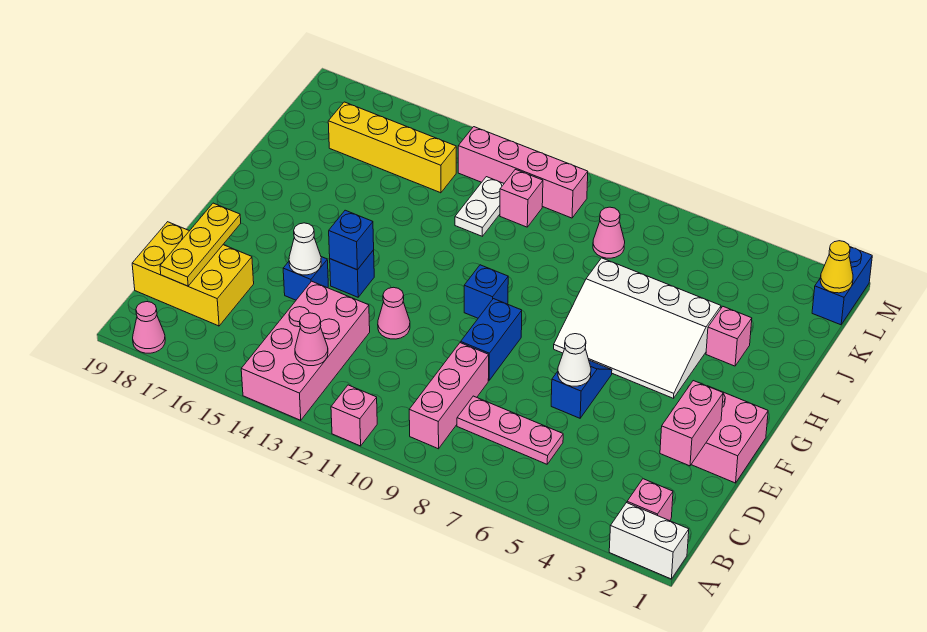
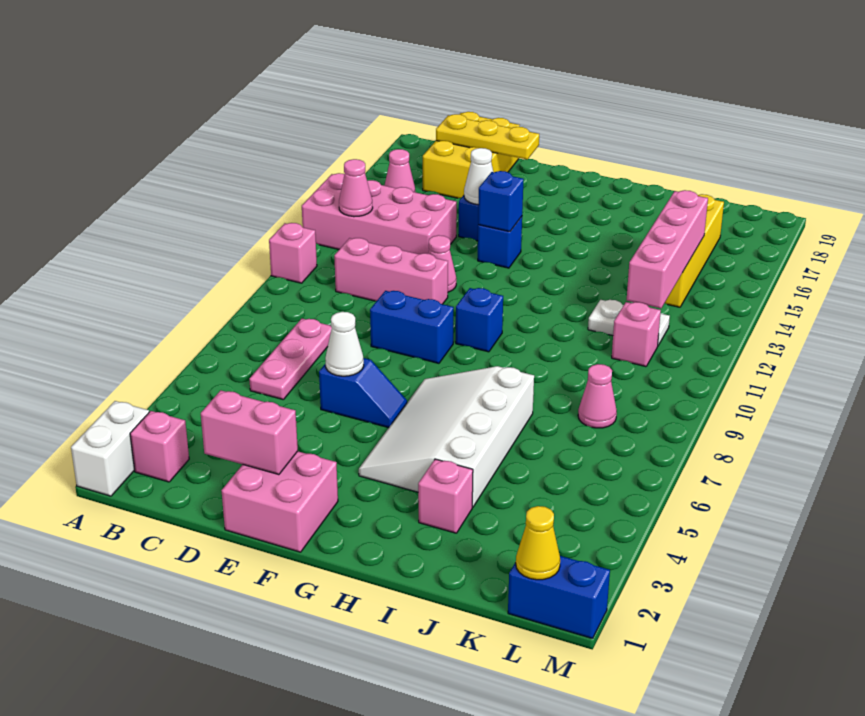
pink 1x1 cone [133,302,165,353] -> pink 1x1 cone moved to [384,149,415,192]
pink 1x3 brick [409,343,489,449] -> pink 1x3 brick moved to [334,238,448,304]
pink 1x4 brick [458,127,588,218] -> pink 1x4 brick moved to [627,190,708,308]

